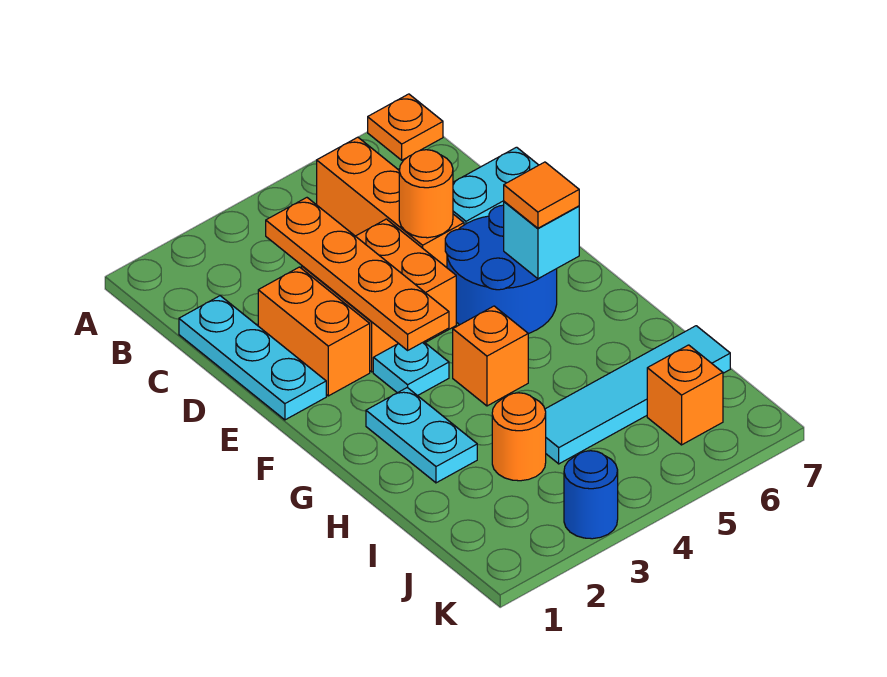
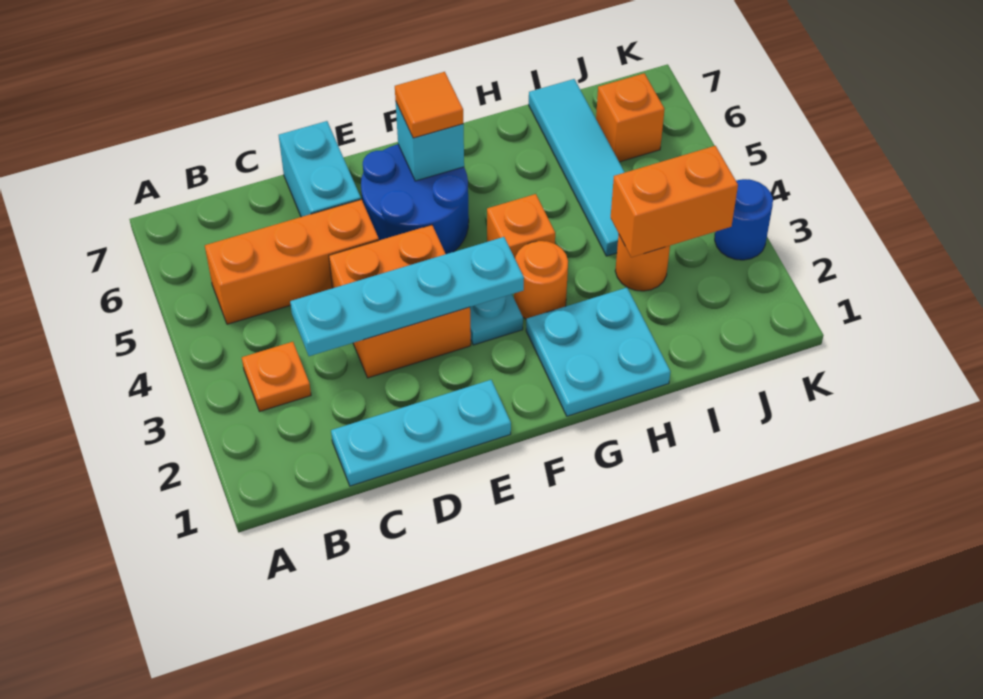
orange 1x1 plate [368,94,443,160] -> orange 1x1 plate moved to [242,342,311,411]
orange 1x4 plate [266,198,449,350] -> cyan 1x4 plate [290,237,524,356]
orange 1x2 brick [258,267,370,396] -> orange 1x2 brick moved to [611,146,738,257]
orange 1x1 round brick [399,150,453,238] -> orange 1x1 round brick moved to [514,241,568,319]
cyan 1x2 plate [366,388,477,483] -> cyan 2x2 plate [526,288,671,416]

